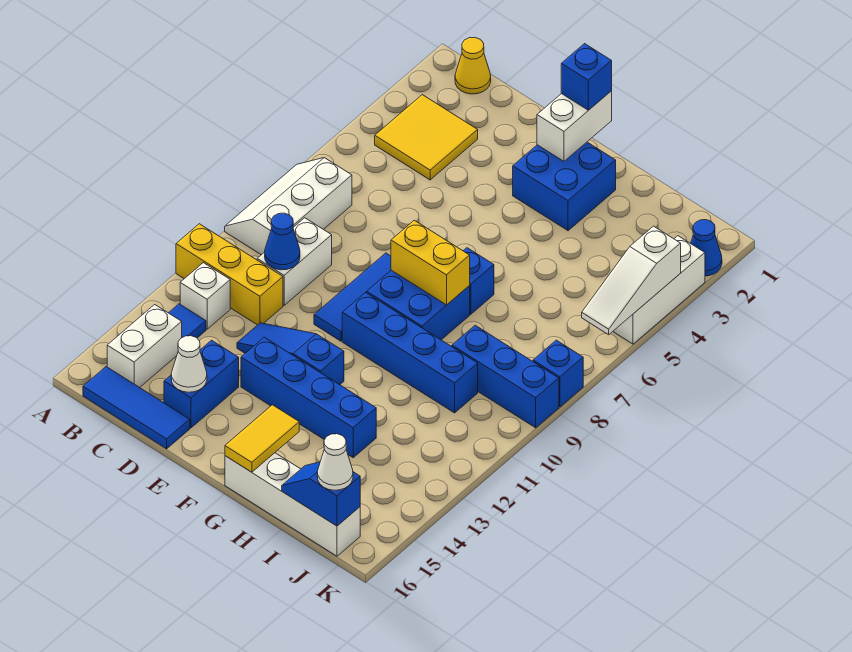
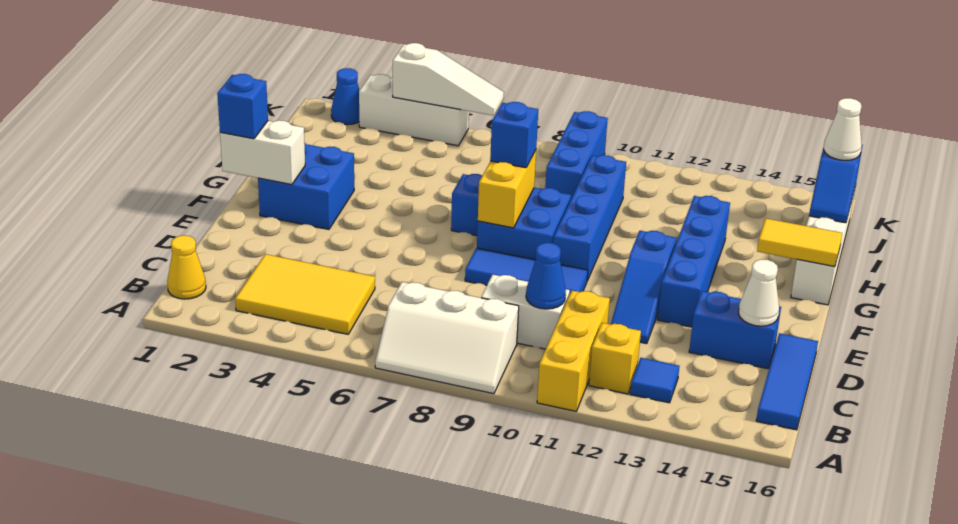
yellow 2x2 tile [375,95,478,180] -> yellow 2x3 tile [235,254,375,334]
white 1x1 brick [180,263,230,329] -> yellow 1x1 brick [589,323,641,394]
white 1x2 brick [107,305,182,388] -> none
blue 1x1 brick [533,340,583,407] -> blue 1x1 brick moved to [490,102,538,168]

